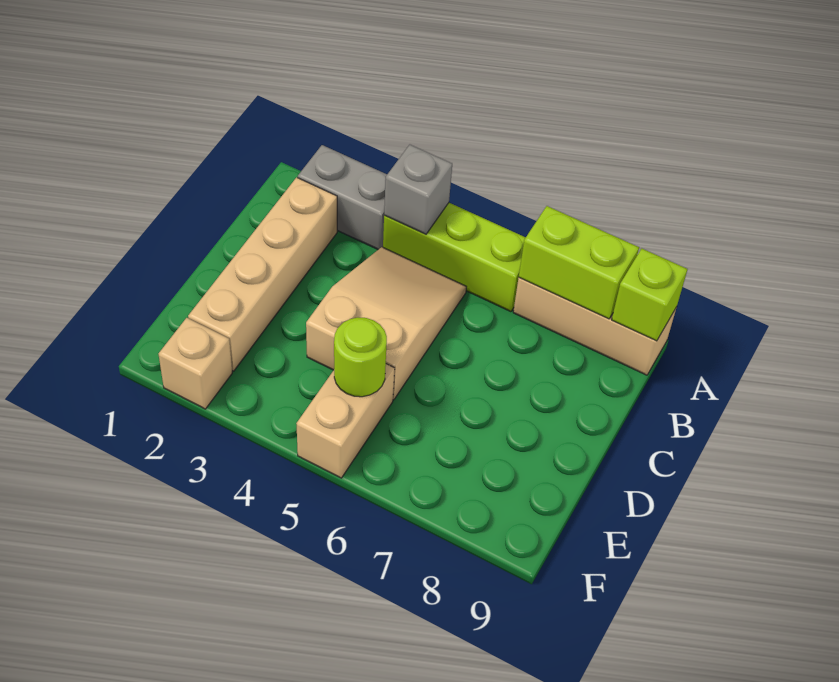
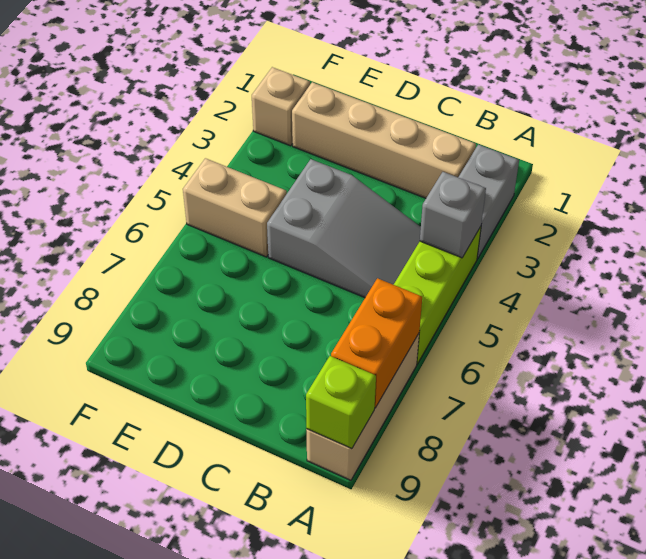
lime 1x2 brick [519,206,639,319] -> orange 1x2 brick [331,278,422,408]
tan 2x3 slope [306,247,466,400] -> grey 2x3 slope [267,159,421,298]
lime 1x1 round brick [334,318,387,397] -> none

